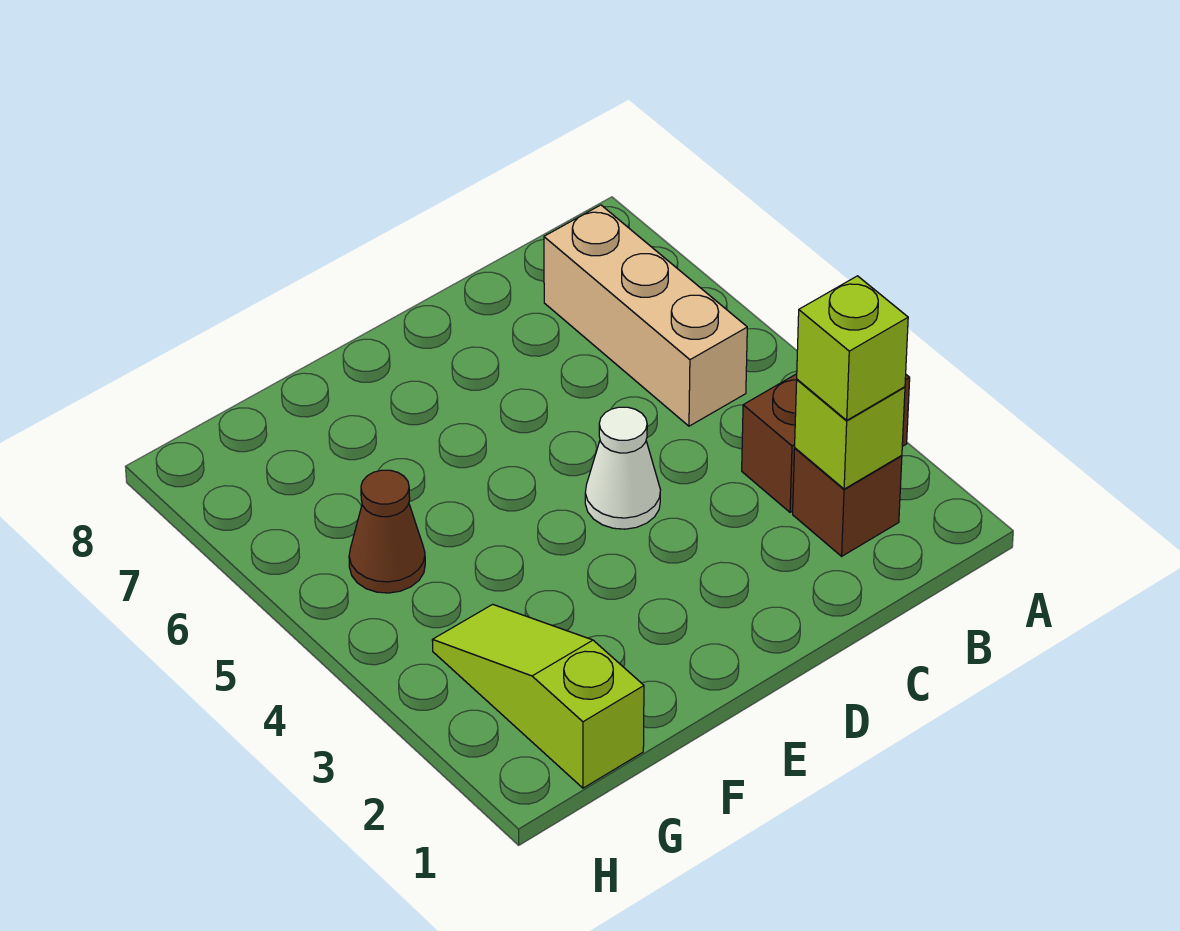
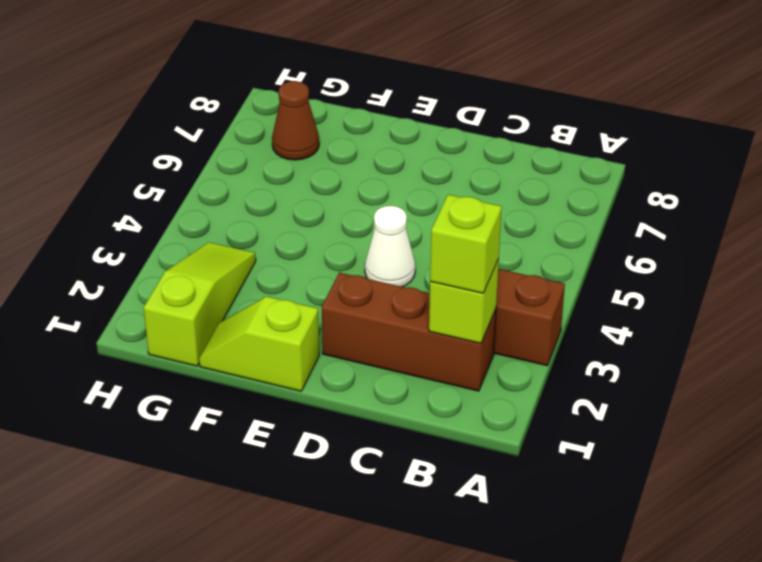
brown 1x1 brick [793,448,902,556] -> brown 1x3 brick [322,273,496,391]
tan 1x3 brick [544,205,747,426] -> none
none -> lime 1x2 slope [199,297,319,391]
brown 1x1 cone [349,470,425,593] -> brown 1x1 cone moved to [272,81,319,160]

